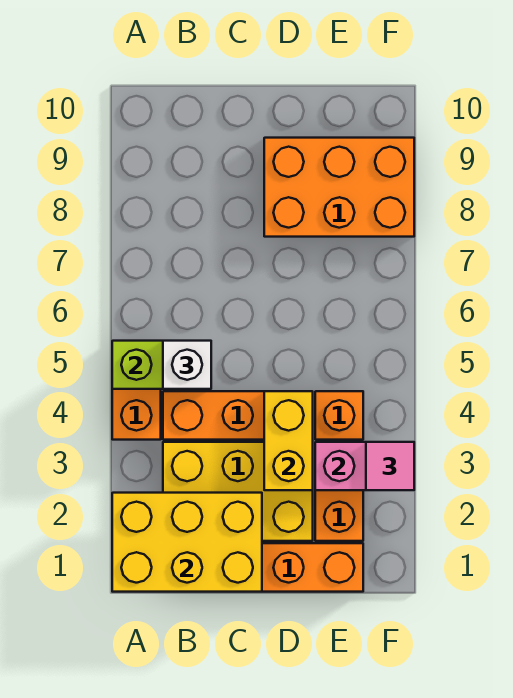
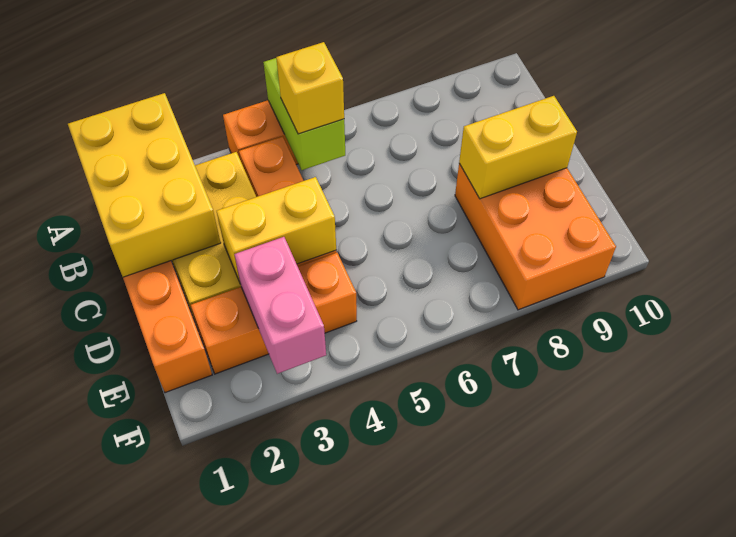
white 1x1 brick [163,341,211,389] -> yellow 1x1 brick [276,42,344,134]
none -> yellow 1x2 brick [459,96,577,199]
pink 1x1 tile [366,442,414,490] -> none

